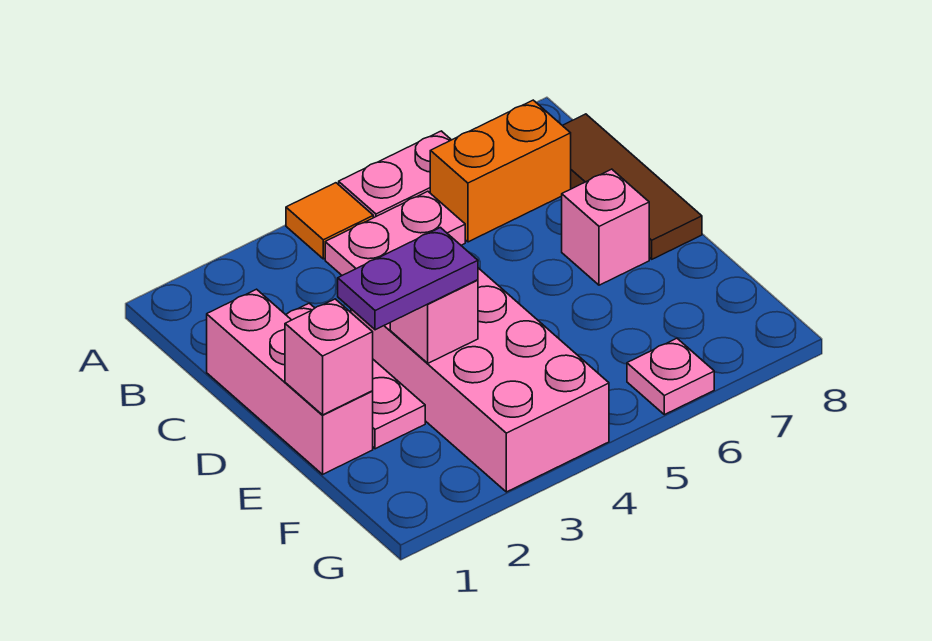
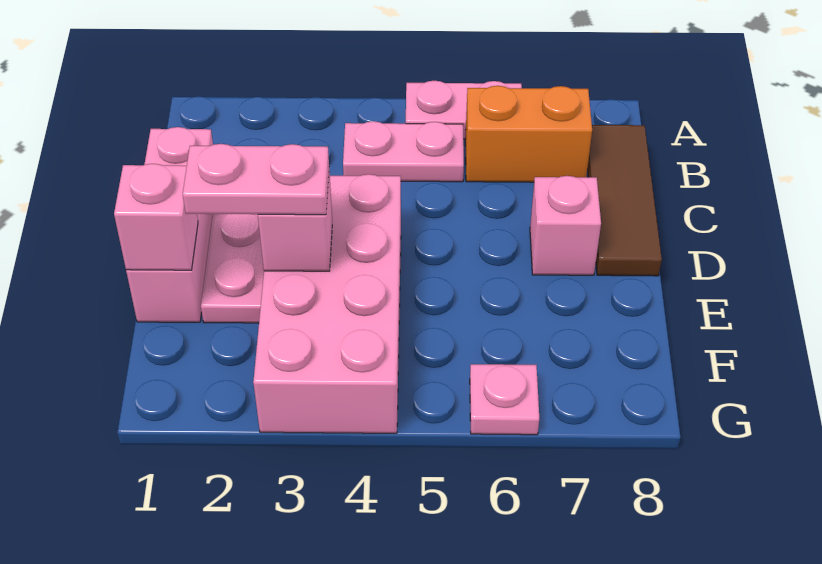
orange 1x1 tile [286,183,373,259] -> none
purple 1x2 plate [338,228,478,330] -> pink 1x2 plate [183,144,329,215]

